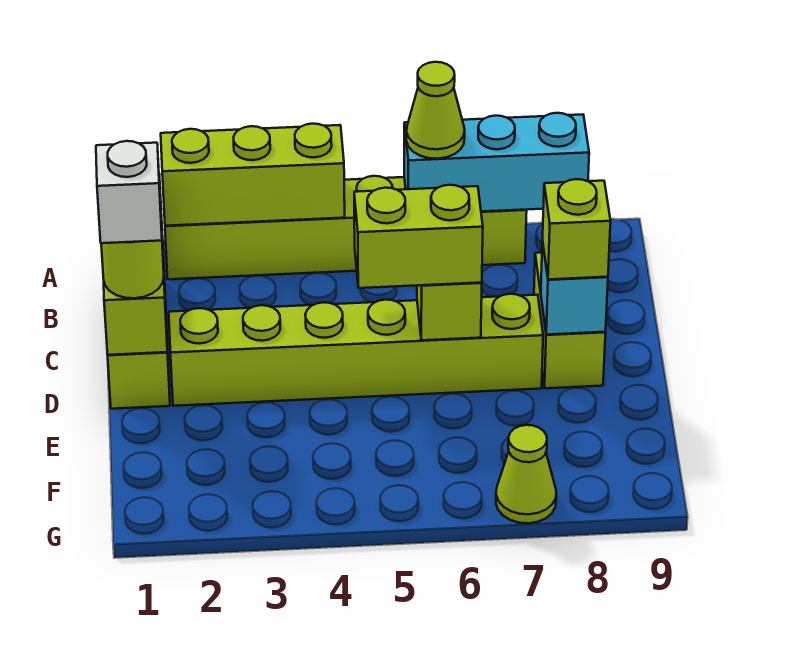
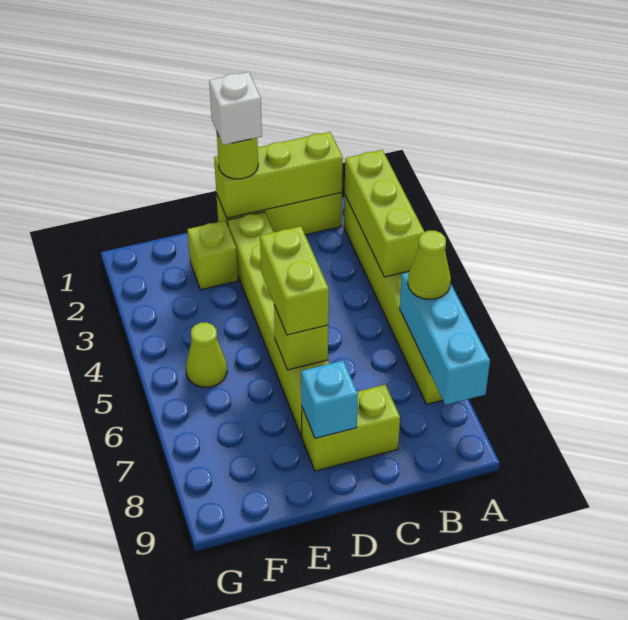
lime 1x1 brick [543,179,611,279] -> lime 1x1 brick moved to [187,221,238,290]
lime 1x1 cone [496,425,556,523] -> lime 1x1 cone moved to [186,322,227,387]

